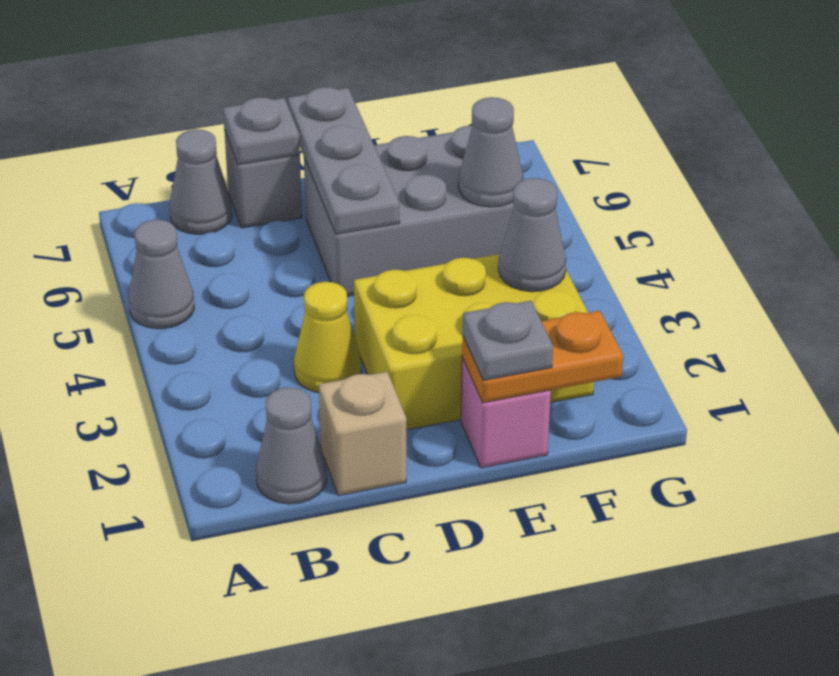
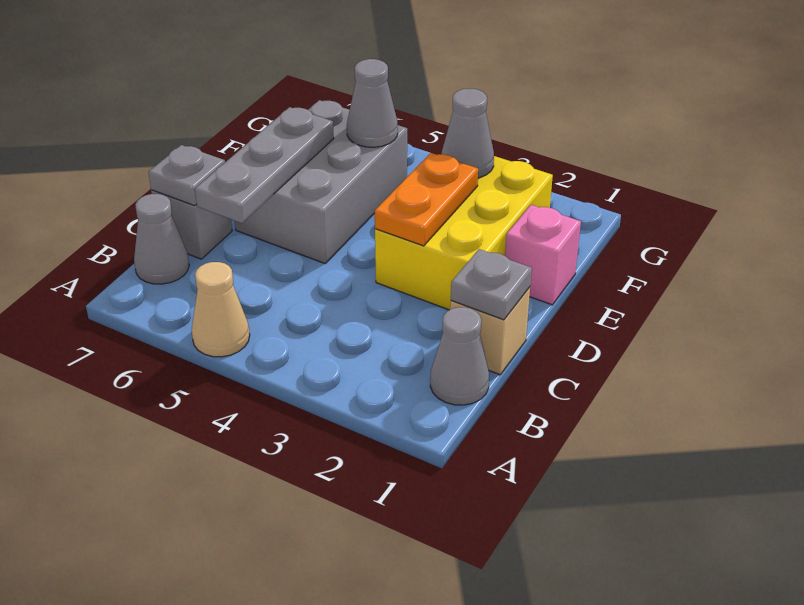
grey 1x1 cone [129,220,194,329] -> tan 1x1 cone [192,262,250,357]
yellow 1x1 cone [294,282,361,393] -> none
grey 1x3 plate [288,87,400,234] -> grey 1x3 plate turned to [195,107,334,223]
orange 1x2 plate [462,311,623,403] -> orange 1x2 plate moved to [375,153,478,246]
grey 1x1 plate [463,301,553,380] -> grey 1x1 plate moved to [451,249,532,320]

